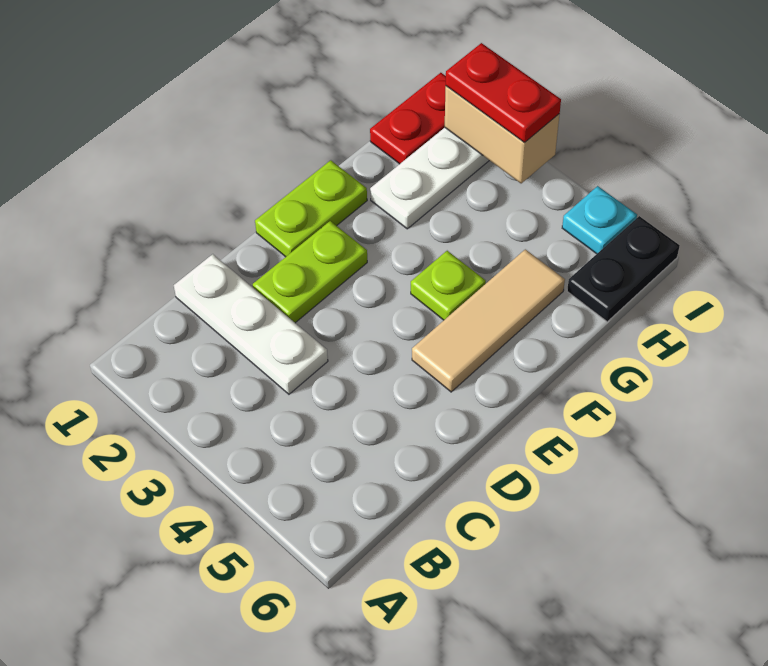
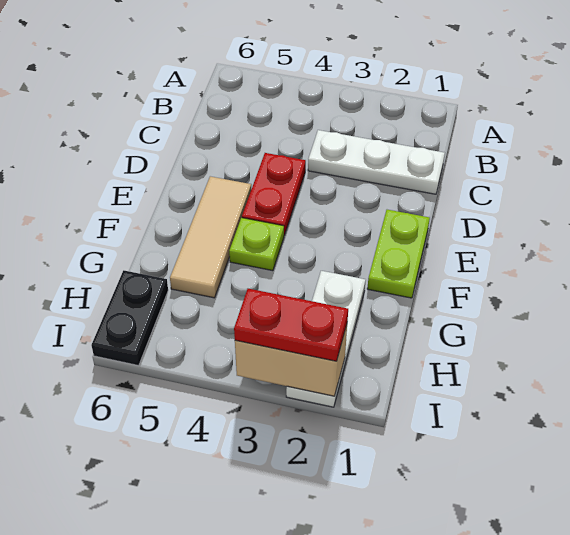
lime 1x2 plate [253,221,367,323] -> none
red 1x2 plate [370,73,446,164] -> red 1x2 plate moved to [242,153,306,235]
cyan 1x1 plate [562,186,637,254] -> none

